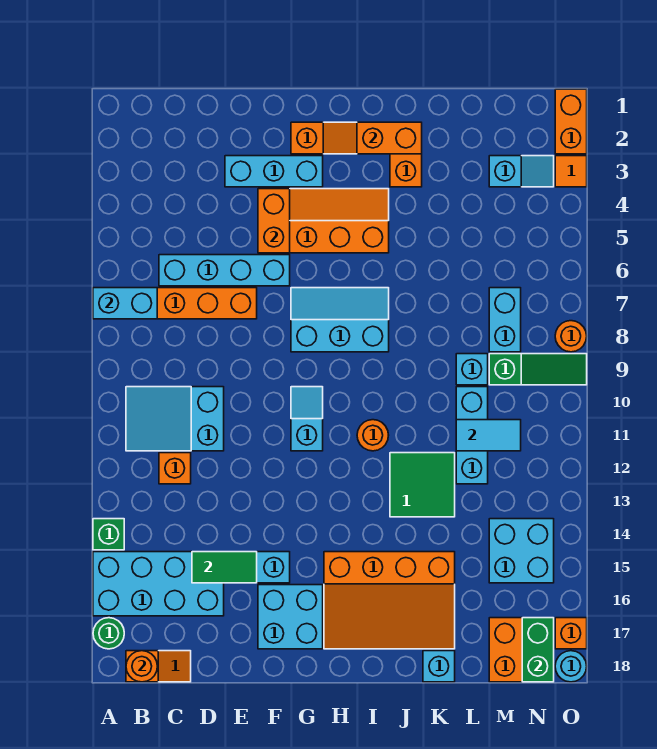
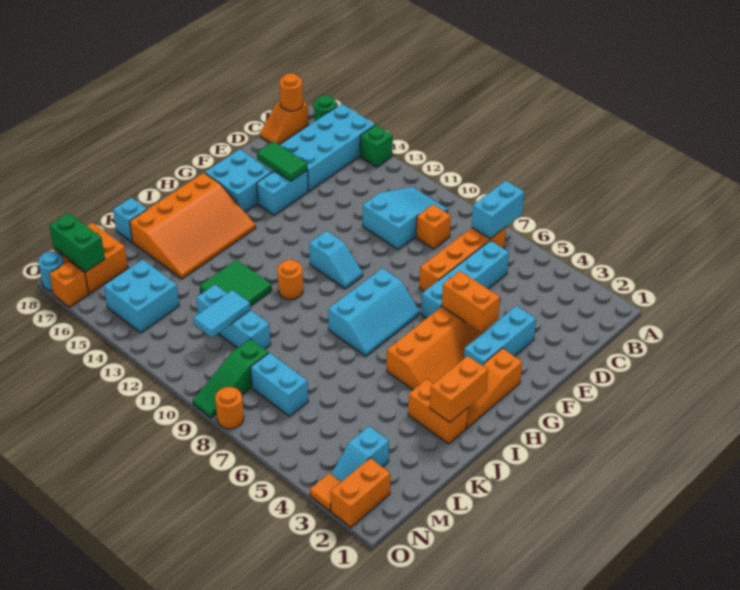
orange 1x1 brick [159,453,191,484] -> orange 1x1 brick moved to [416,204,451,249]
green 1x2 tile [192,552,257,583] -> green 1x2 tile turned to [257,141,308,181]
orange 3x4 slope [324,552,455,649] -> orange 3x4 slope turned to [130,173,256,279]
cyan 1x1 brick [456,354,488,385] -> none
orange 1x2 brick [555,89,587,154] -> orange 1x2 brick turned to [330,458,390,527]

